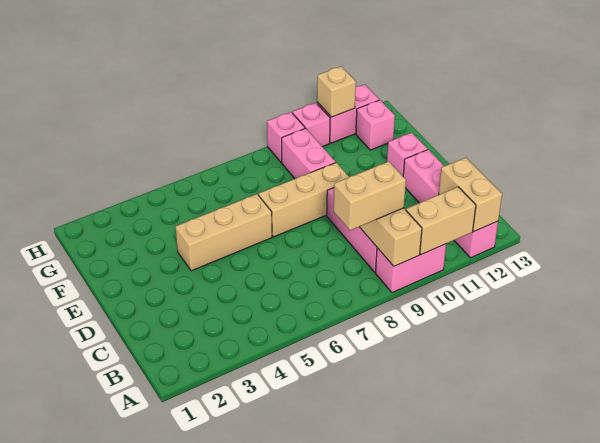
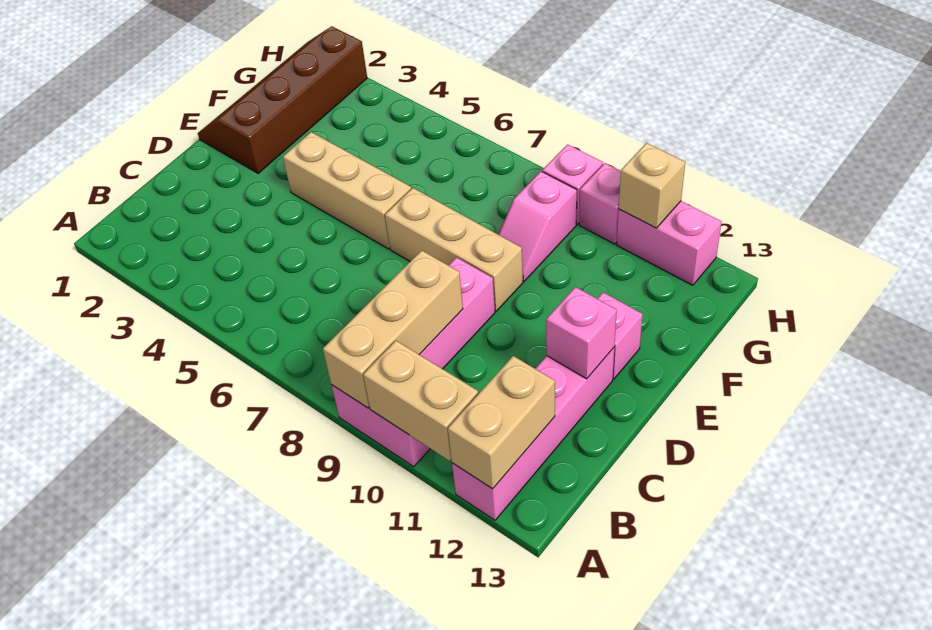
tan 1x2 brick [334,161,406,230] -> none
none -> brown 2x4 slope [198,26,367,173]
pink 1x2 brick [282,128,336,179] -> pink 1x2 slope [498,171,577,281]
pink 1x1 brick [356,100,395,150] -> pink 1x1 brick moved to [546,287,617,379]

